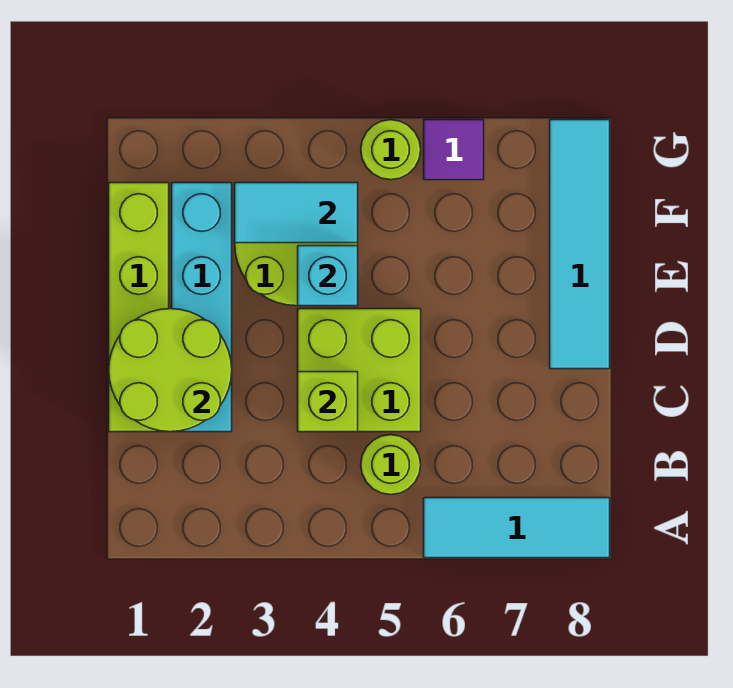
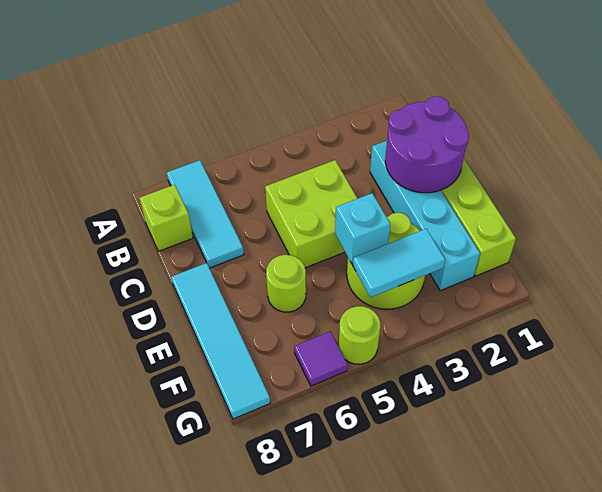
cyan 1x3 tile [424,498,610,558] -> cyan 1x3 tile turned to [167,160,244,268]
lime 1x1 round brick [361,435,421,495] -> lime 1x1 round brick moved to [266,255,306,312]
lime 2x2 round brick [109,309,232,432] -> purple 2x2 round brick [385,96,469,193]
lime 1x1 brick [298,372,358,432] -> lime 1x1 brick moved to [139,185,193,251]

